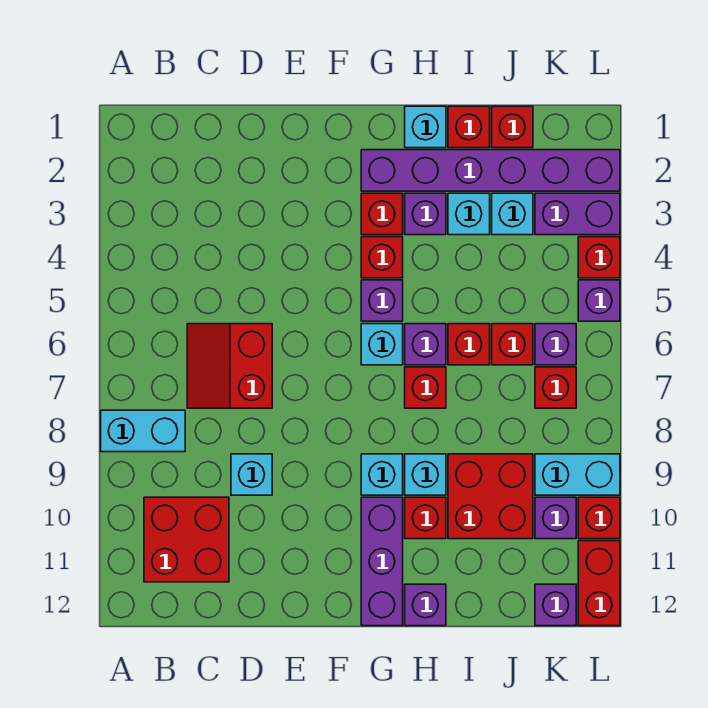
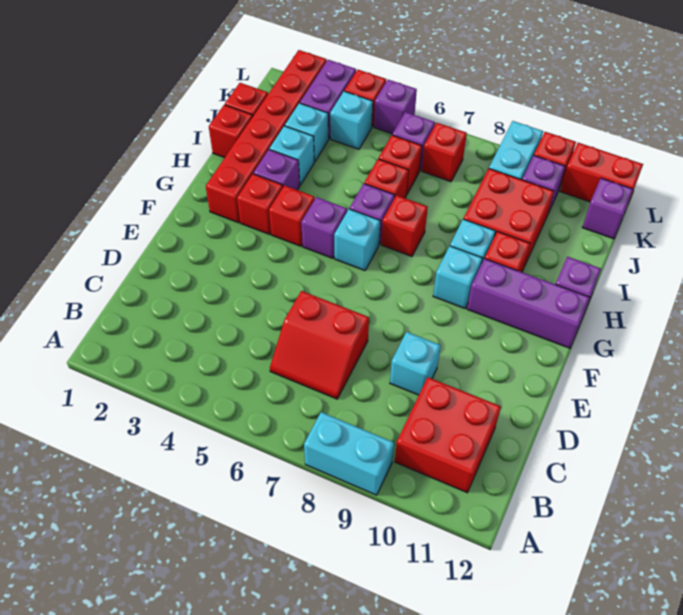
cyan 1x2 brick [101,410,185,452] -> cyan 1x2 brick turned to [304,412,394,495]
purple 1x6 brick [361,150,620,191] -> red 1x6 brick [206,50,327,223]
cyan 1x1 brick [405,106,446,148] -> cyan 1x1 brick moved to [330,91,373,149]

